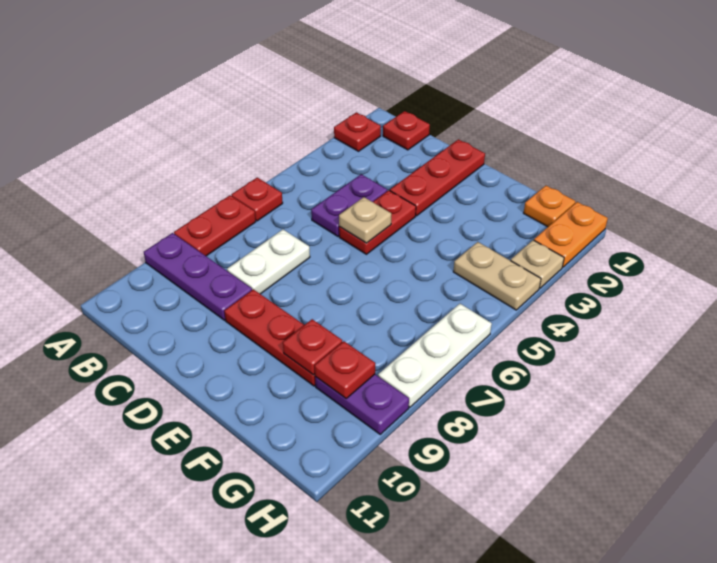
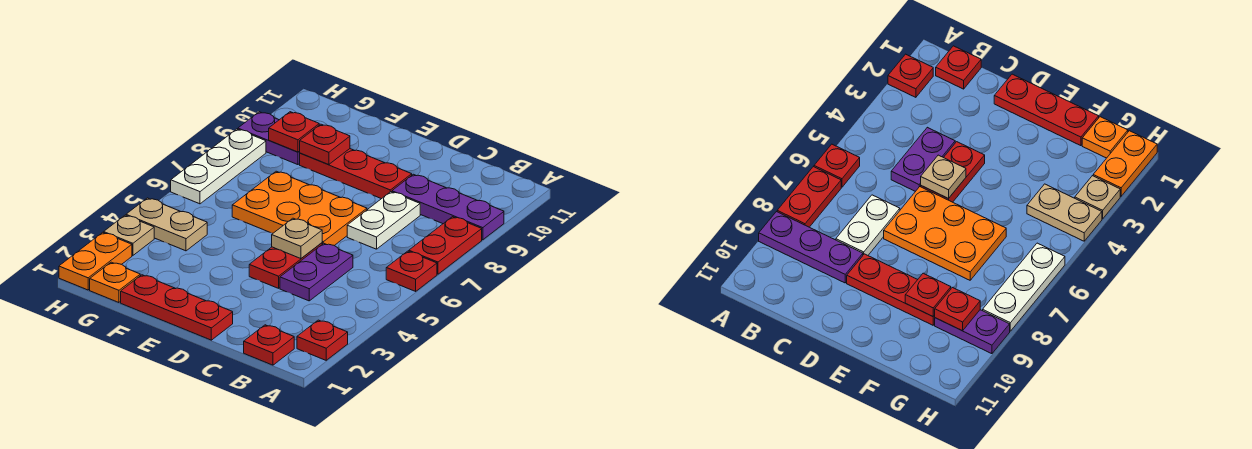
red 1x3 plate [390,139,485,216] -> red 1x3 plate turned to [121,275,233,340]
none -> orange 2x3 plate [232,171,367,246]

